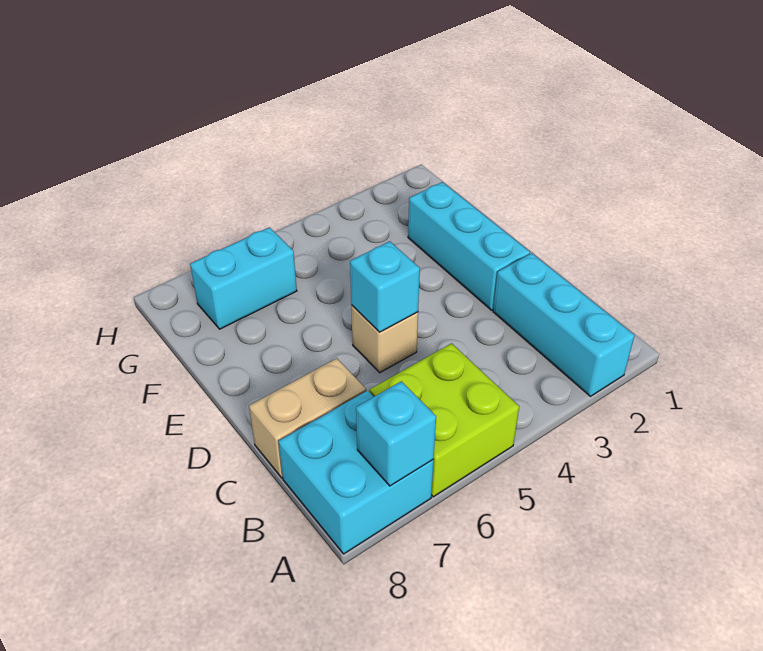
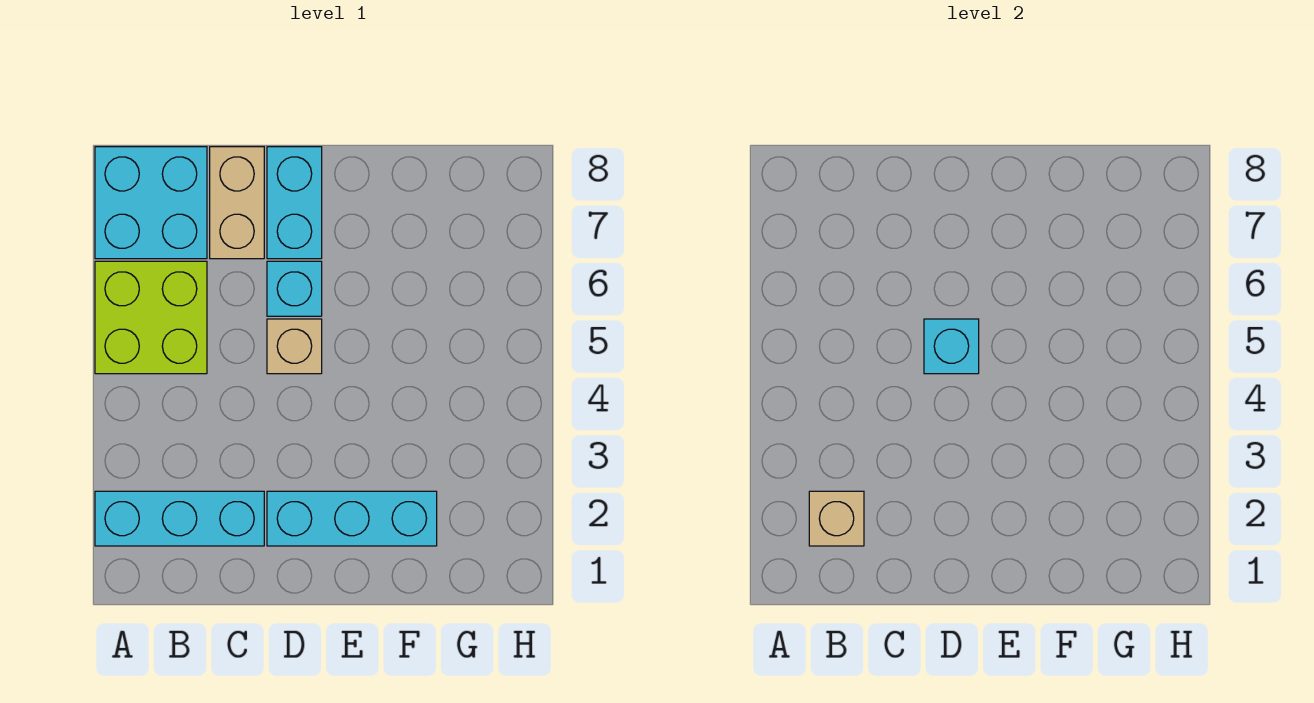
cyan 1x1 brick [356,381,436,486] -> cyan 1x1 brick moved to [267,261,322,316]
none -> tan 1x1 brick [809,491,864,546]
cyan 1x2 brick [190,227,297,329] -> cyan 1x2 brick moved to [267,147,322,259]

